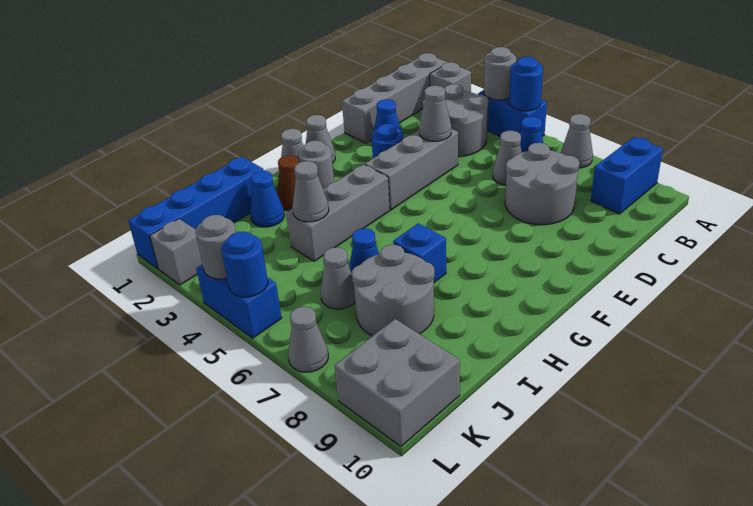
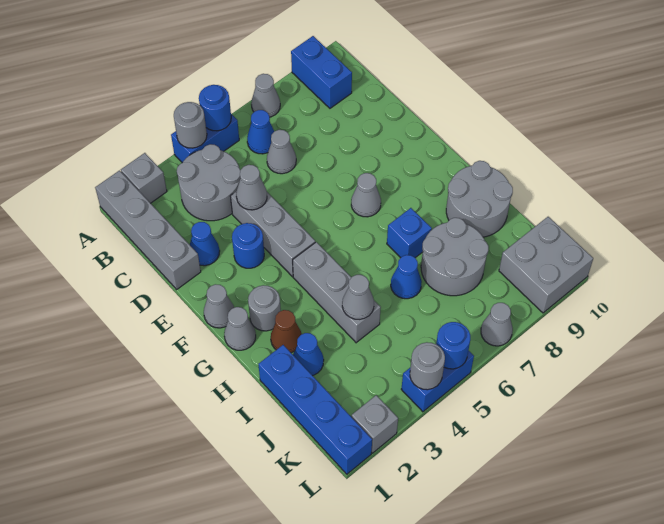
grey 2x2 round brick [505,143,580,225] -> grey 2x2 round brick moved to [446,161,513,237]
grey 1x1 cone [321,247,355,309] -> grey 1x1 cone moved to [351,173,381,217]

